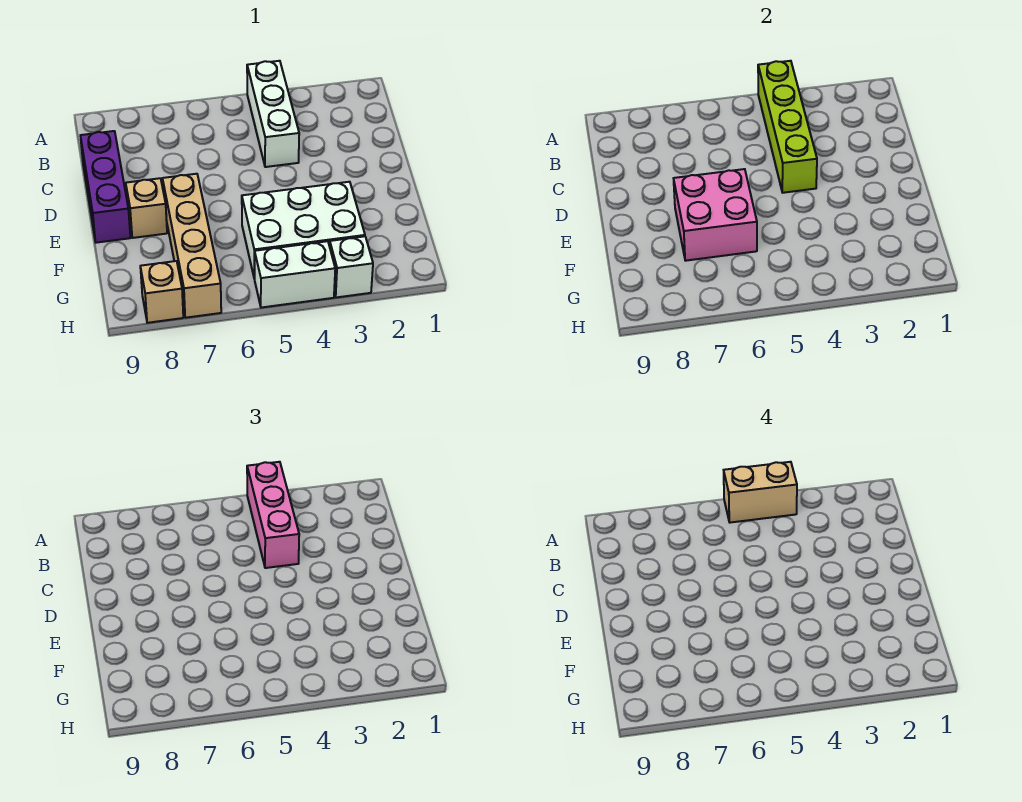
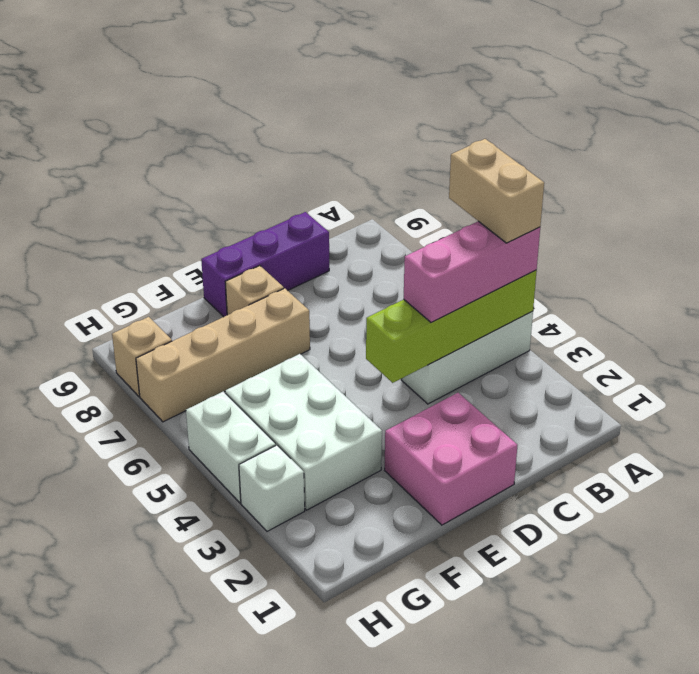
pink 2x2 brick [673,169,757,261] -> pink 2x2 brick moved to [385,393,517,525]

